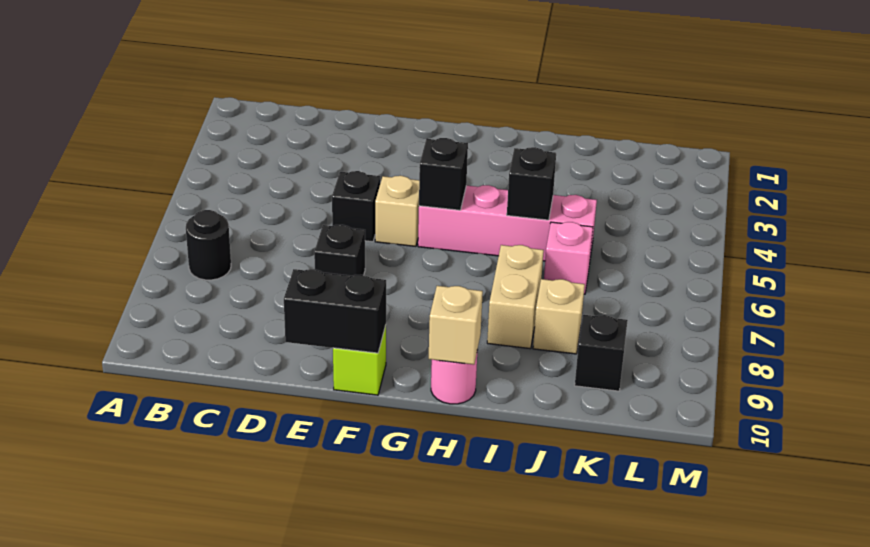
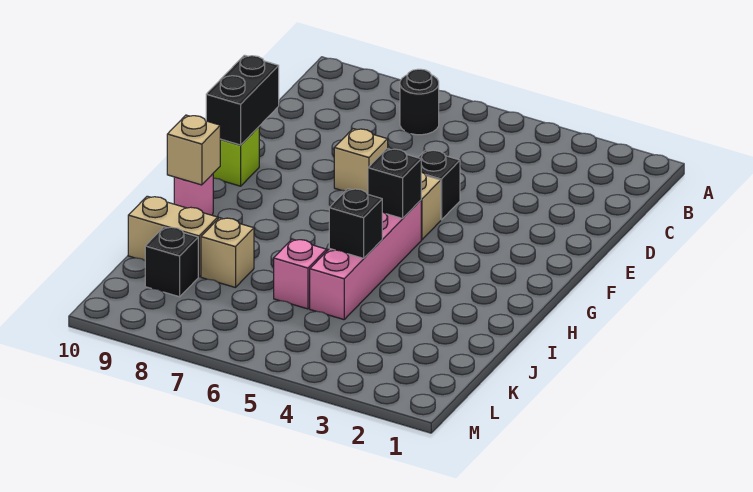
black 1x1 brick [314,225,365,276] -> tan 1x1 brick [334,129,388,194]
tan 1x2 brick [487,245,544,349] -> tan 1x2 brick moved to [128,196,218,277]

